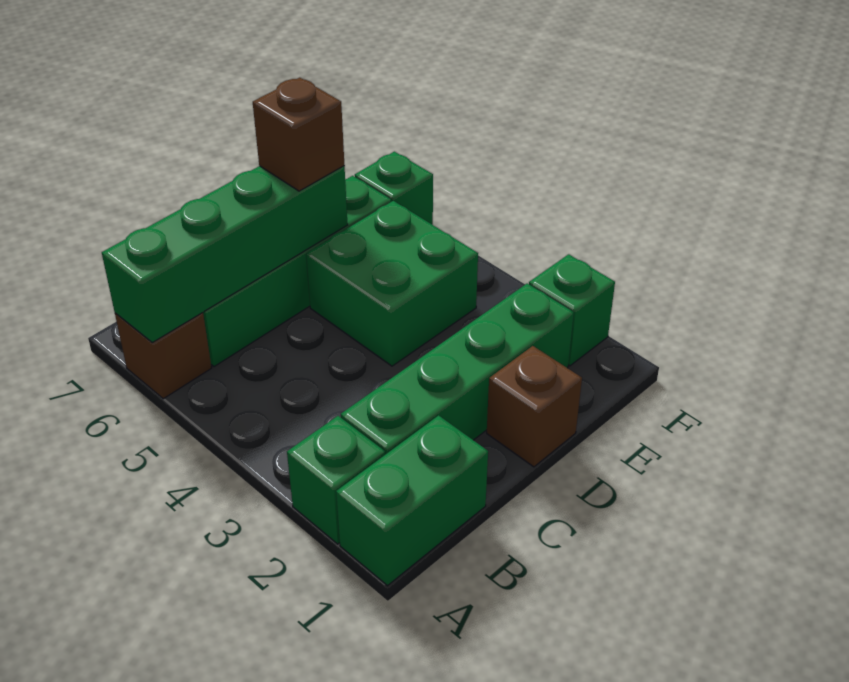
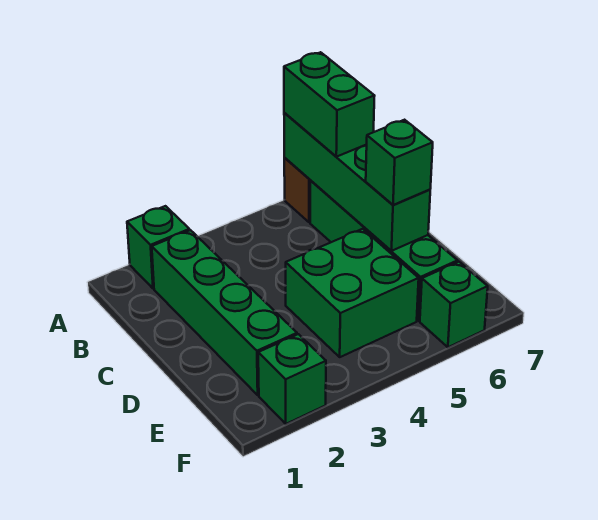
green 1x2 brick [336,415,488,586] -> green 1x2 brick moved to [284,52,374,157]
brown 1x1 brick [487,346,582,467] -> none
brown 1x1 brick [253,78,344,191] -> green 1x1 brick [366,120,433,205]

